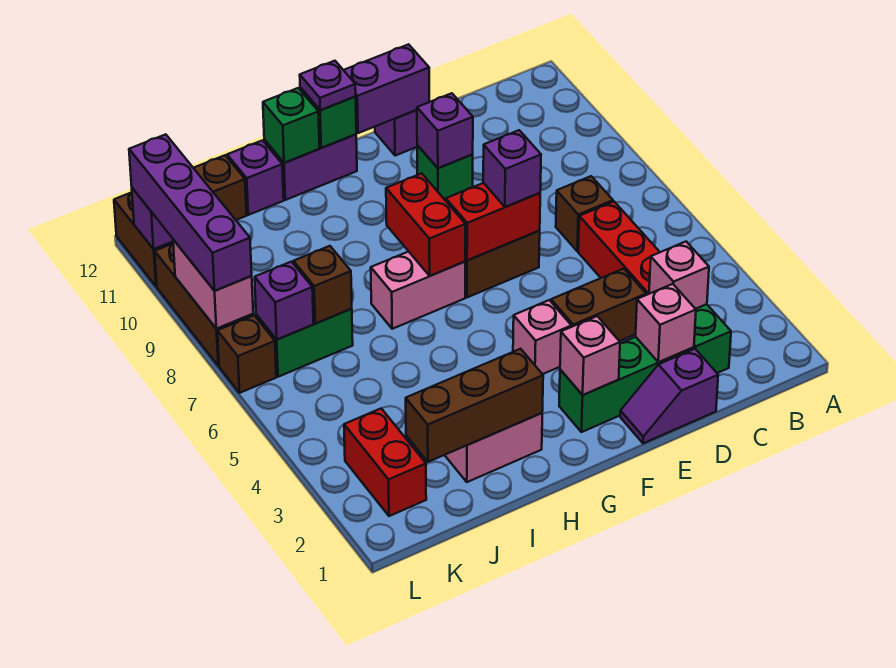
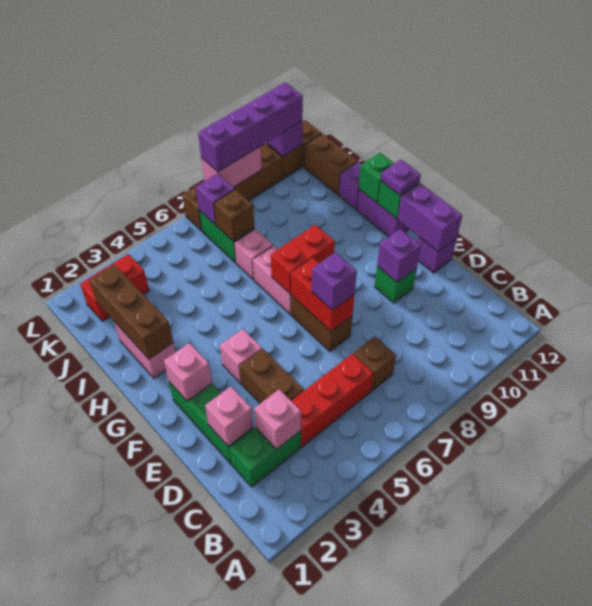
purple 1x2 slope [620,349,718,443] -> none
none -> pink 1x1 brick [234,229,273,279]

